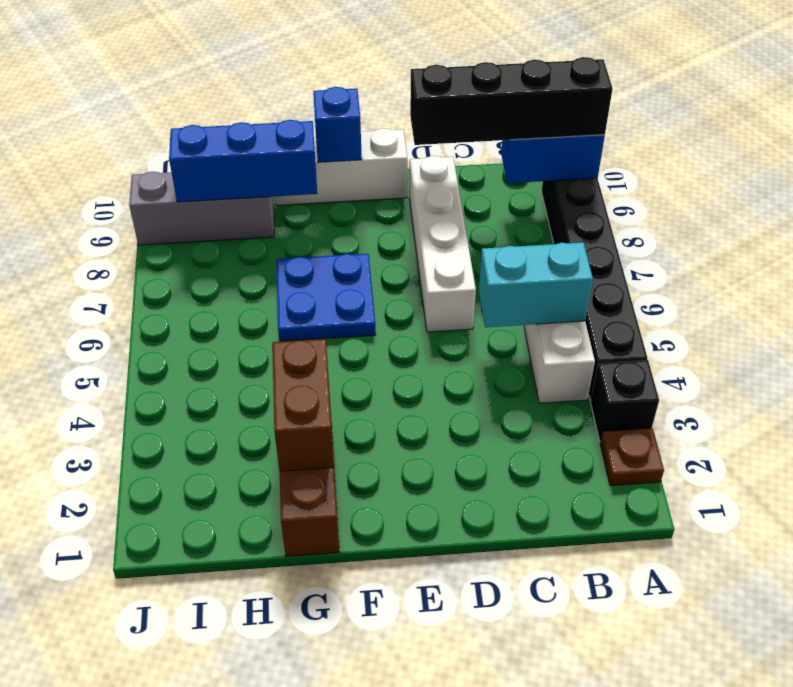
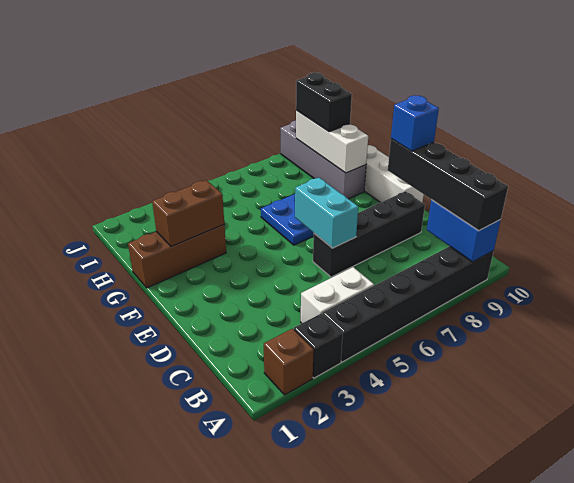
brown 1x1 plate [600,428,664,486] -> brown 1x1 brick [264,329,314,395]
cyan 1x2 brick [479,243,593,327] -> cyan 1x2 brick moved to [295,178,358,248]
white 1x4 brick [409,156,476,332] -> black 1x4 brick [313,191,425,277]
blue 1x1 brick [313,87,362,162] -> blue 1x1 brick moved to [391,95,439,151]
blue 1x3 brick [169,120,317,202] -> white 1x3 brick [296,110,368,173]
grey 1x3 brick [129,171,274,245] -> grey 1x4 brick [280,121,366,199]
none -> black 1x2 brick [296,72,352,132]

